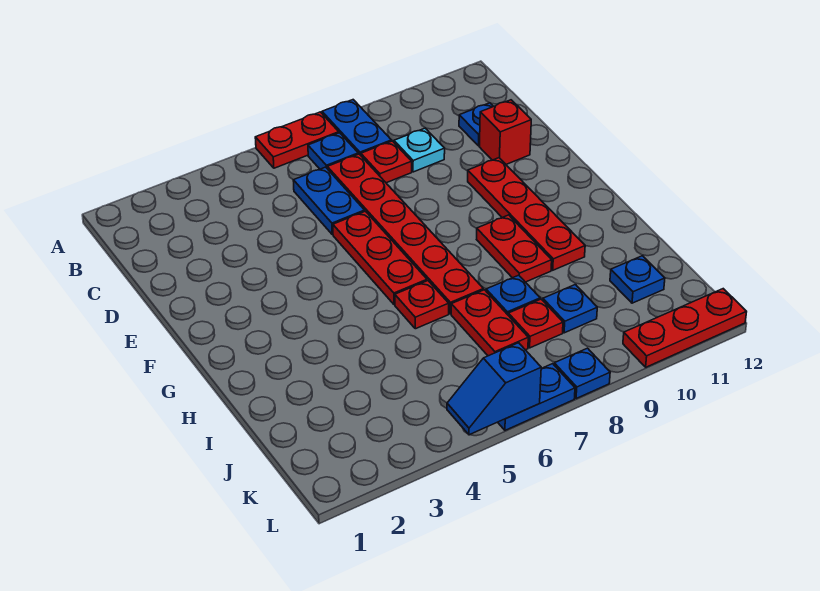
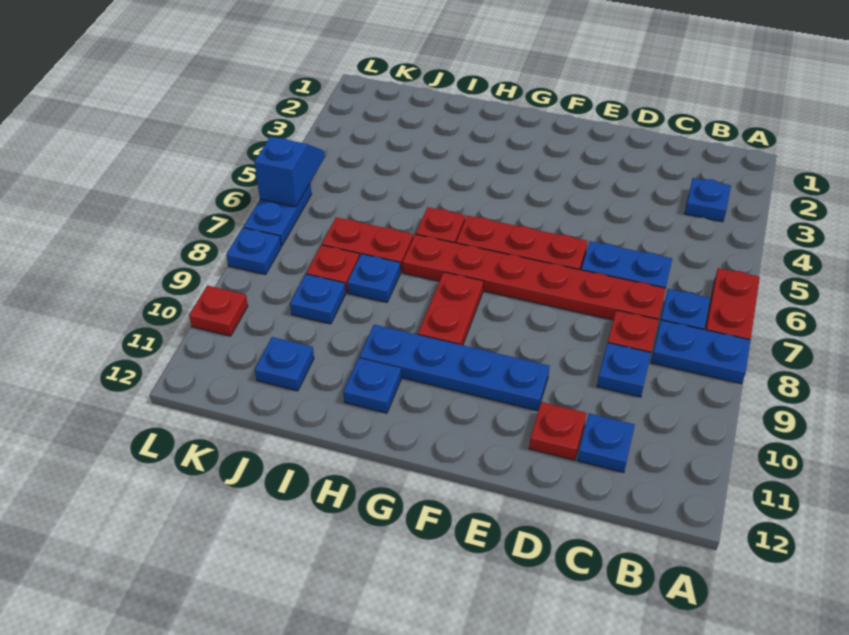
none -> blue 1x1 plate [684,178,731,222]
cyan 1x1 plate [394,128,445,172] -> blue 1x1 plate [597,343,651,397]
red 1x1 brick [479,100,531,164] -> red 1x1 plate [529,402,586,460]
red 1x4 plate [468,158,585,270] -> blue 1x4 plate [359,325,550,411]
red 1x2 plate [477,215,552,282] -> red 1x2 plate turned to [418,272,483,345]
none -> blue 1x1 plate [343,358,401,413]
red 1x3 plate [623,289,746,367] -> red 1x1 plate [189,285,248,336]

